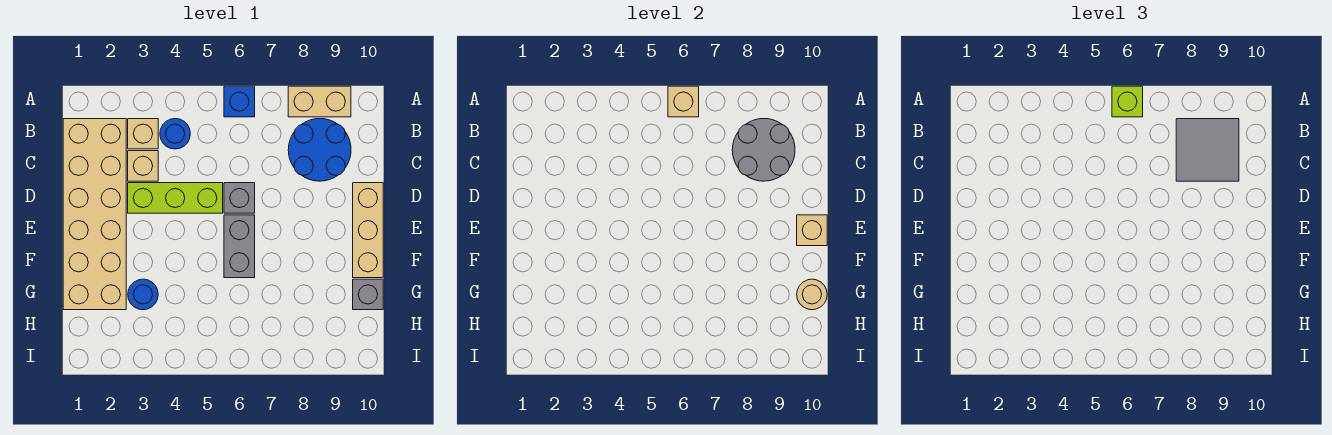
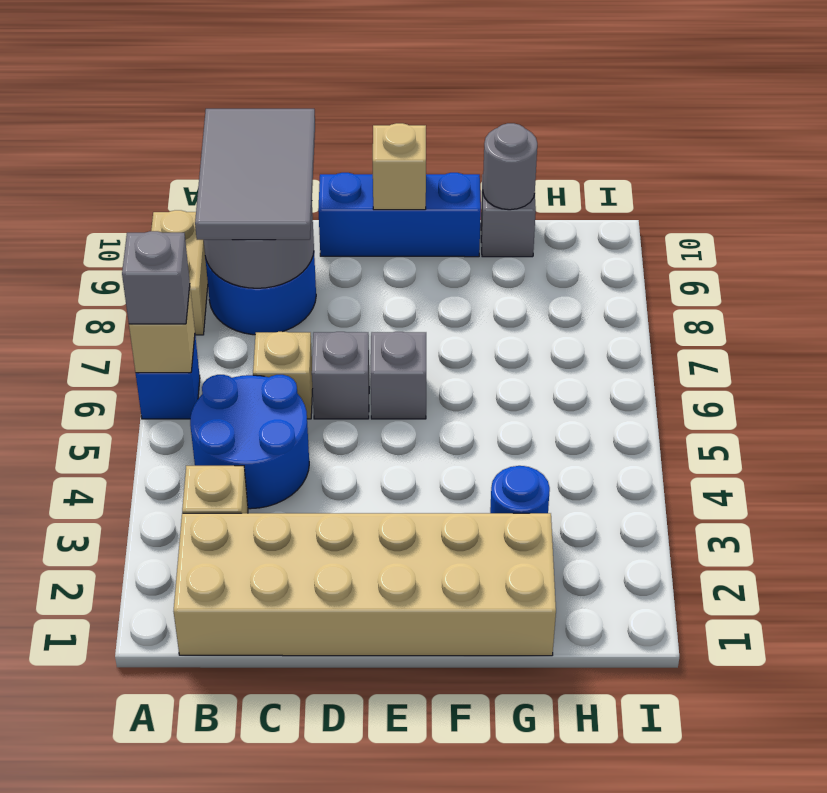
lime 1x1 brick [1112,86,1143,117] -> grey 1x1 brick [122,231,190,324]
blue 1x1 round brick [160,119,190,149] -> blue 2x2 round brick [190,375,309,509]
grey 2x2 tile [1176,119,1239,181] -> grey 2x3 tile [195,109,315,240]
tan 1x1 brick [128,151,158,181] -> tan 1x1 brick moved to [253,332,313,419]
lime 1x3 brick [128,183,223,213] -> none
tan 1x3 brick [353,183,383,278] -> blue 1x3 brick [318,173,481,257]
grey 1x2 brick [224,215,255,278] -> grey 1x1 brick [371,332,426,419]
tan 1x1 round brick [797,279,827,310] -> grey 1x1 round brick [483,123,537,210]

